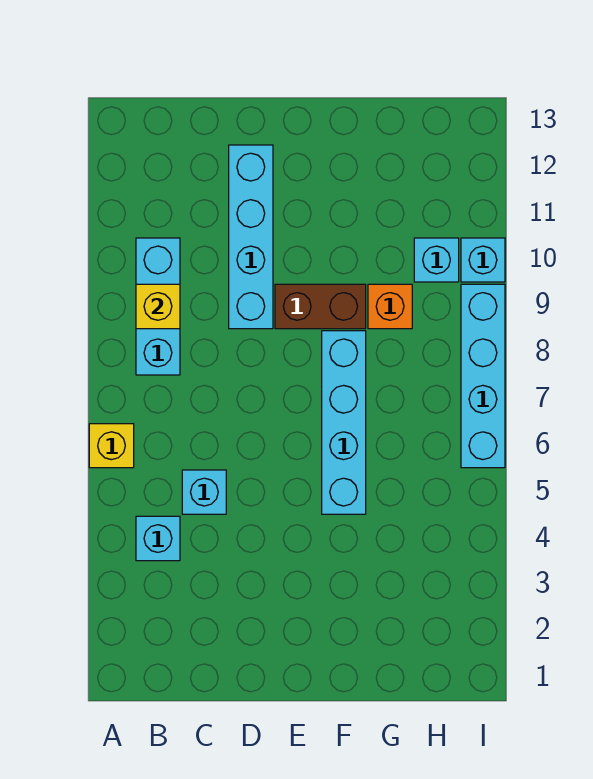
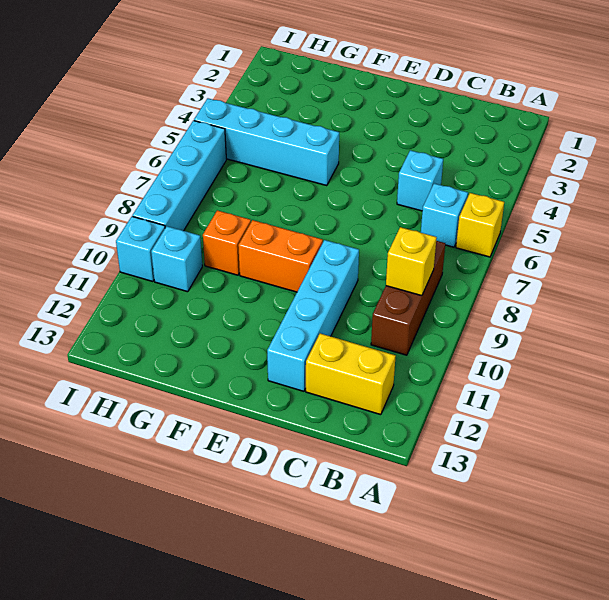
cyan 1x1 brick [136,516,180,561] -> cyan 1x1 brick moved to [421,183,468,247]
cyan 1x3 brick [136,238,180,375] -> brown 1x3 brick [371,241,445,355]
none -> yellow 1x2 brick [306,333,396,415]
brown 1x2 brick [275,284,366,329] -> orange 1x2 brick [238,220,323,292]
cyan 1x4 brick [322,331,366,514] -> cyan 1x4 brick turned to [194,98,339,186]

